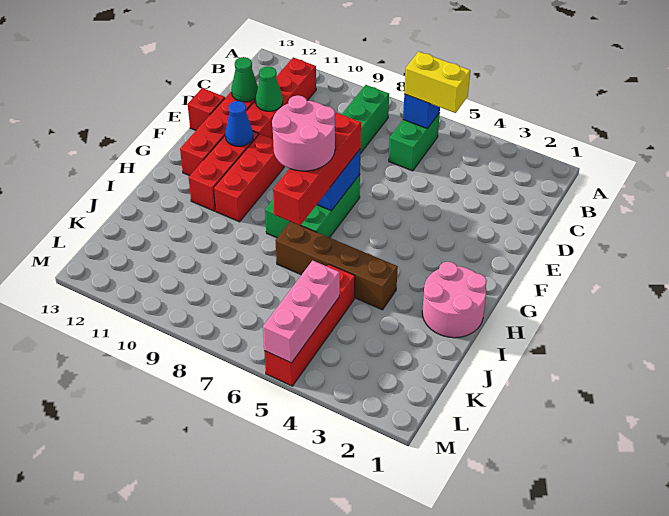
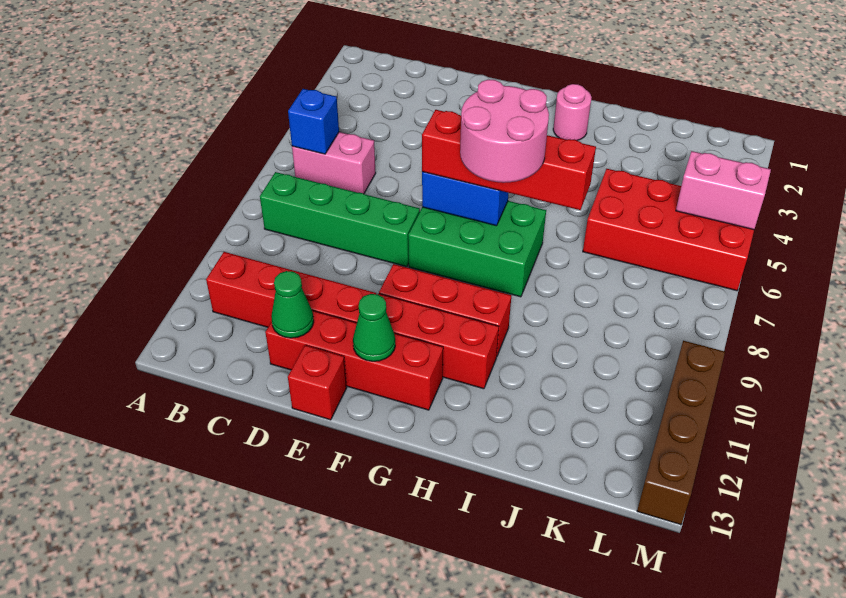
yellow 1x2 brick [404,52,470,113] -> none
green 1x2 brick [389,113,440,171] -> pink 1x2 brick [292,132,376,194]
green 1x1 cone [256,66,283,111] -> green 1x1 cone moved to [353,294,395,361]
blue 1x1 cone [225,101,253,146] -> none
pink 2x2 round brick [422,262,487,338] -> pink 1x1 round brick [553,84,592,141]
brown 1x4 brick [275,222,398,310] -> brown 1x4 brick moved to [637,341,725,525]
red 1x4 brick [264,265,355,386] -> red 2x4 brick [583,169,754,291]
pink 1x3 brick [263,261,340,363] -> pink 1x2 brick [676,151,771,230]

